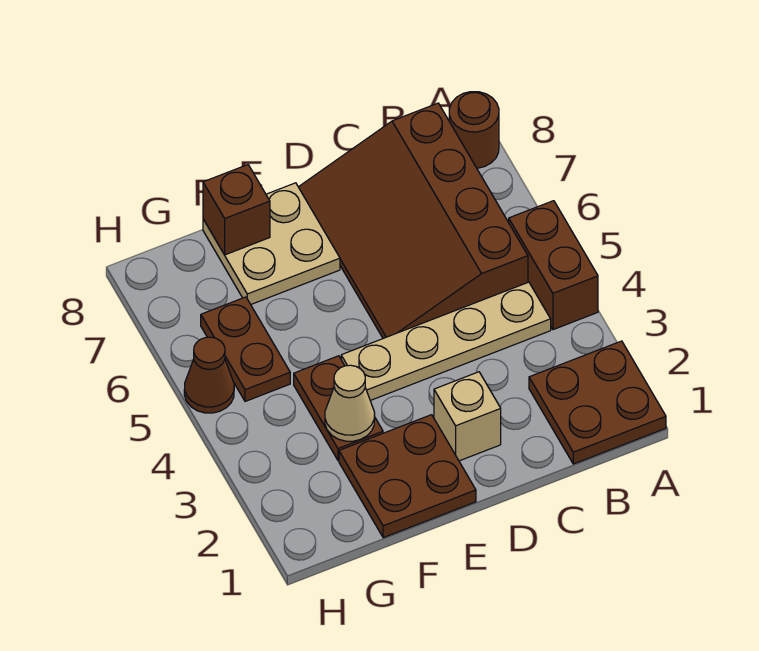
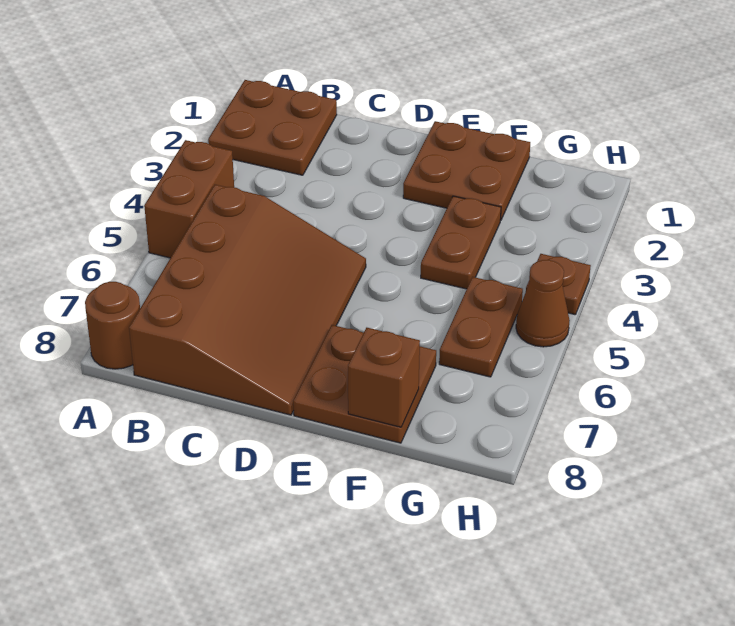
tan 1x4 plate [341,282,551,400] -> none
tan 1x1 brick [434,372,501,461] -> none
tan 2x2 plate [203,183,340,304] -> brown 2x2 plate [293,325,436,443]
tan 1x1 cone [325,365,375,441] -> none
none -> brown 1x1 plate [526,254,591,315]

